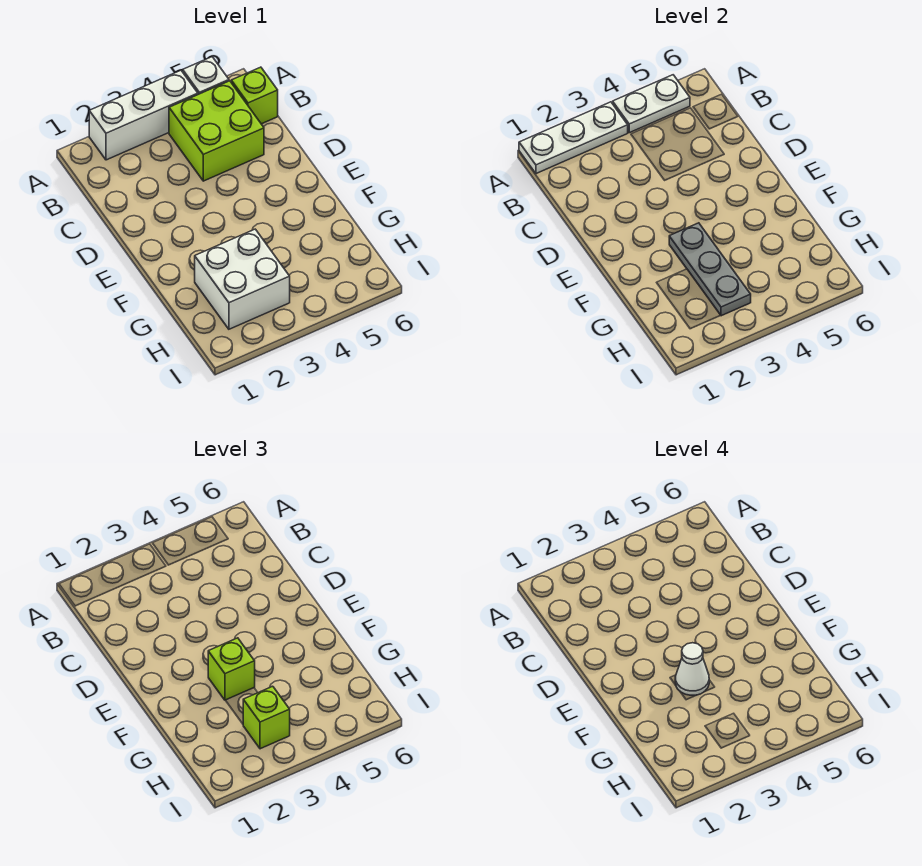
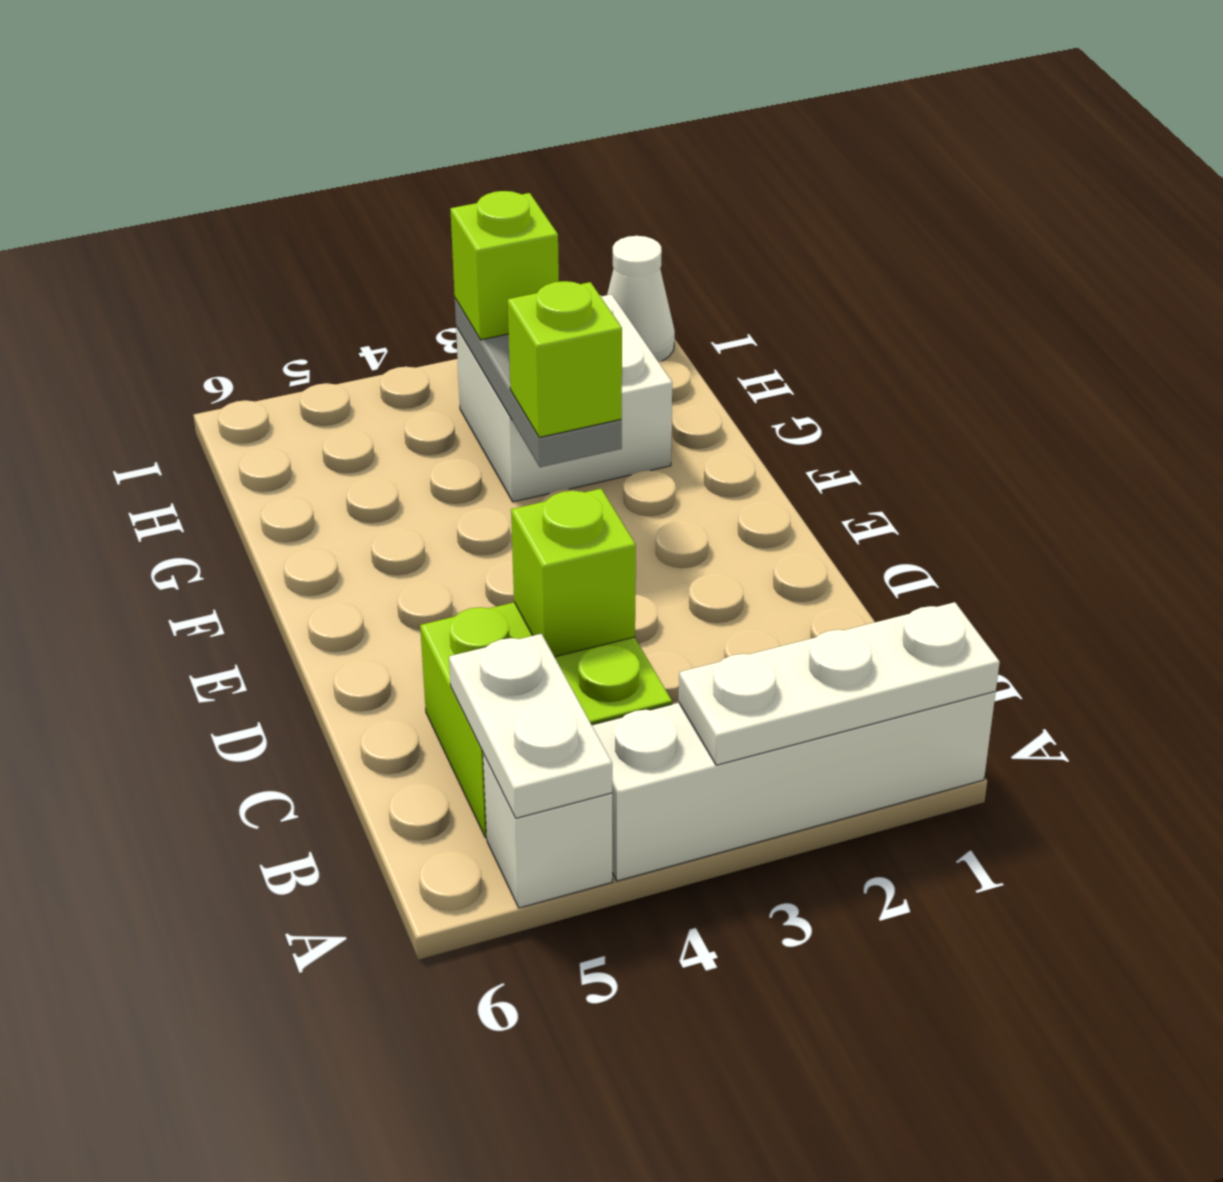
white 1x3 brick [89,70,198,160] -> white 1x4 brick [592,692,996,881]
white 1x2 plate [613,75,690,133] -> white 1x2 plate turned to [449,634,612,818]
lime 1x1 brick [231,67,278,124] -> lime 1x1 brick moved to [511,489,636,657]
white 1x1 cone [675,643,709,696] -> white 1x1 cone moved to [607,236,675,362]

